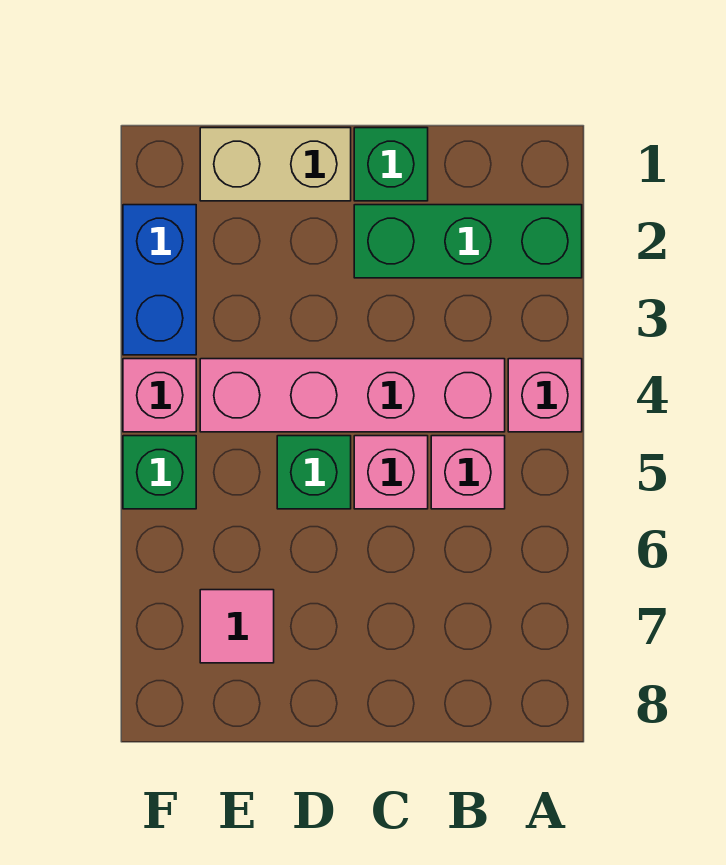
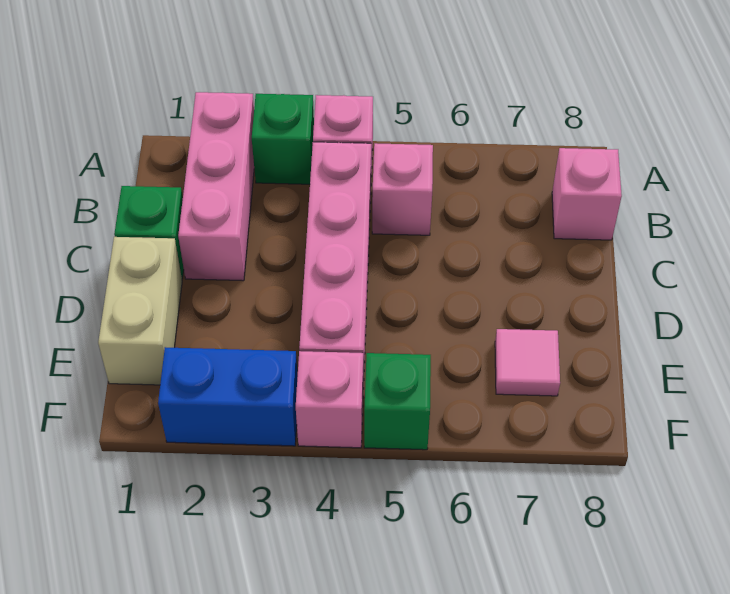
green 1x3 brick [354,205,582,278] -> pink 1x3 brick [178,92,254,281]
pink 1x1 brick [354,436,428,509] -> pink 1x1 brick moved to [552,148,622,240]
green 1x1 brick [277,436,351,509] -> green 1x1 brick moved to [252,94,314,184]

